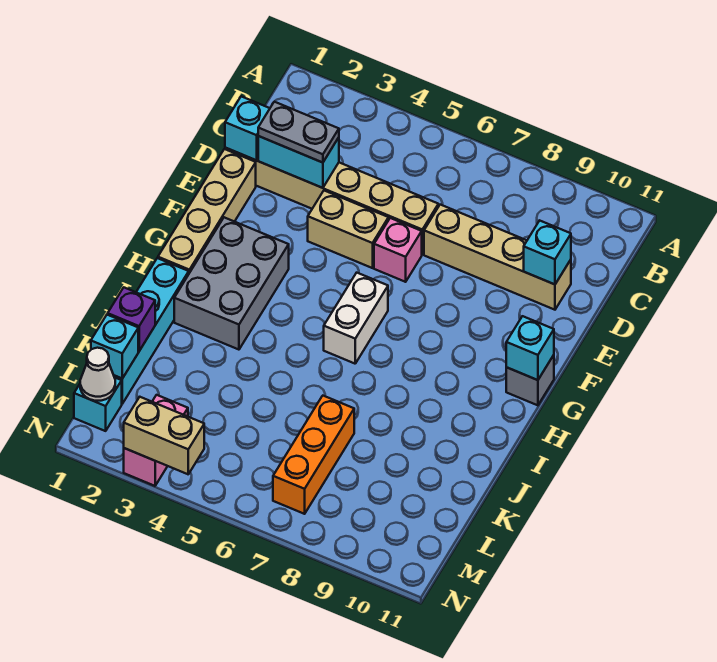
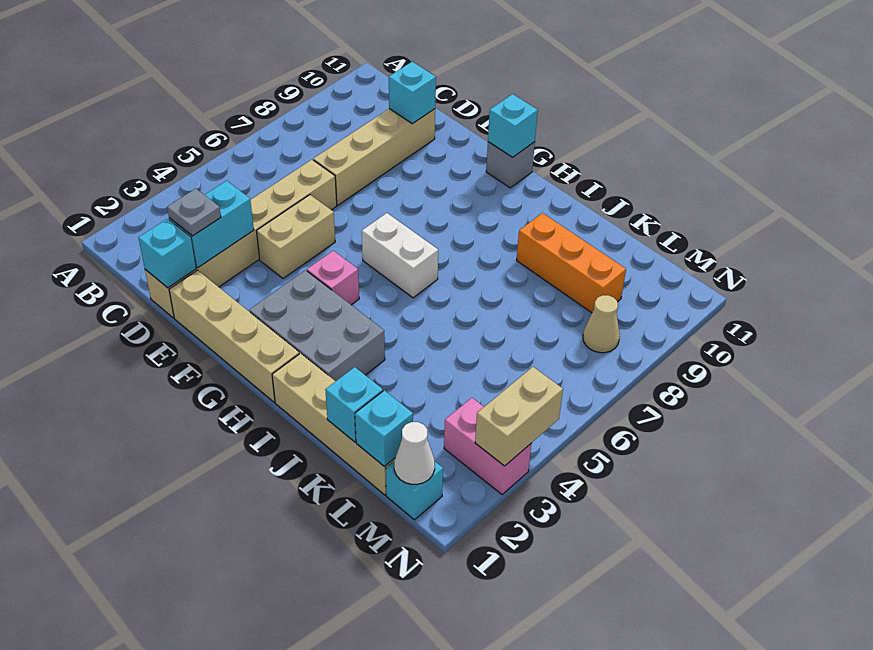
grey 1x2 plate [258,102,339,163] -> grey 1x1 plate [167,189,221,236]
pink 1x1 brick [374,218,422,282] -> pink 1x1 brick moved to [307,251,359,305]
cyan 1x4 brick [114,258,189,404] -> tan 1x4 brick [272,353,395,495]
purple 1x1 brick [108,288,155,351] -> cyan 1x1 brick [325,367,383,442]
orange 1x3 brick [273,396,354,514] -> orange 1x3 brick moved to [517,213,626,313]
none -> tan 1x1 cone [583,295,620,353]

